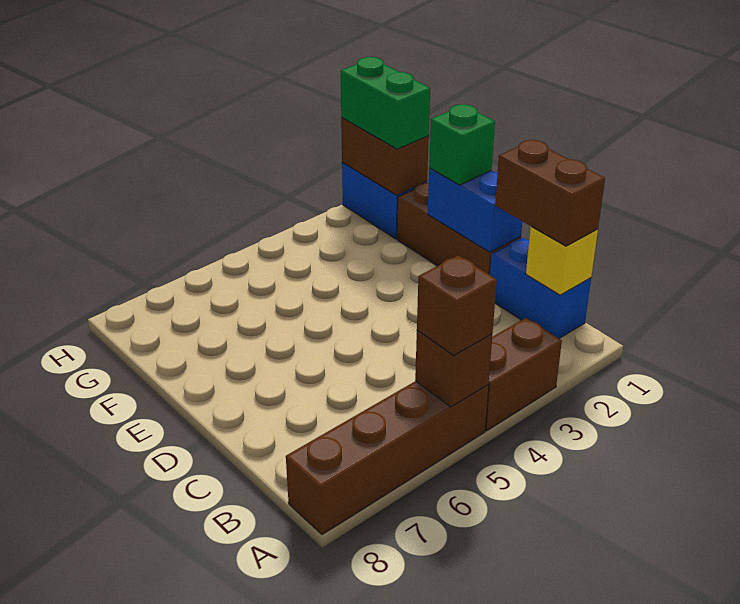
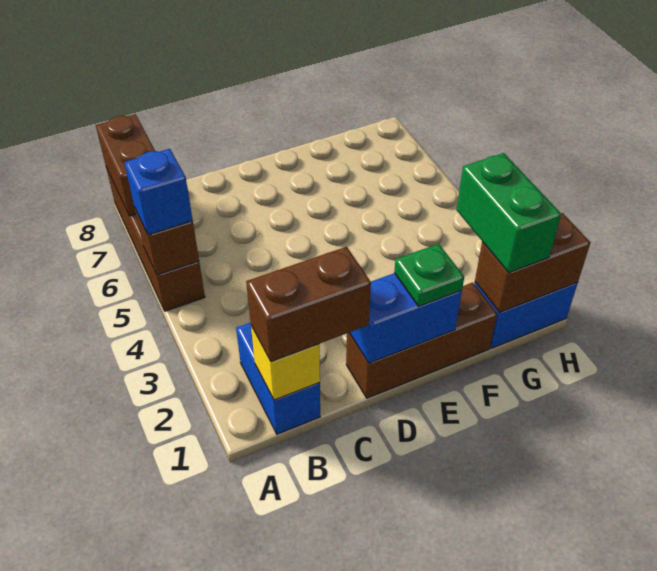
brown 1x2 brick [485,318,562,431] -> brown 1x2 brick moved to [96,114,155,216]
brown 1x1 brick [417,255,497,355] -> blue 1x1 brick [124,149,193,235]
blue 1x2 brick [490,238,591,338] -> blue 1x2 brick turned to [236,322,320,434]
green 1x1 brick [429,104,495,185] -> green 1x1 plate [394,244,464,306]
green 1x2 brick [341,57,430,149] -> green 1x2 brick turned to [457,153,561,272]

